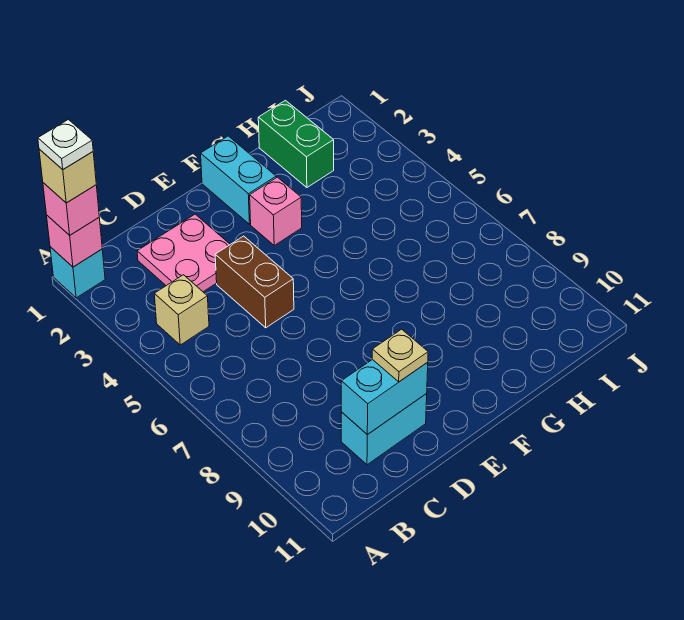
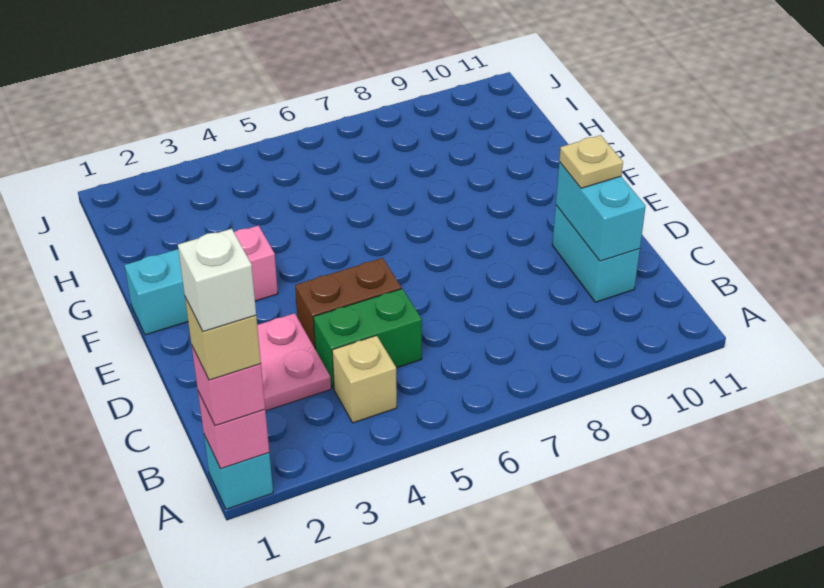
white 1x1 plate [38,120,93,169] -> white 1x1 brick [178,229,256,332]
green 1x2 brick [258,100,334,187] -> green 1x2 brick moved to [313,289,422,389]

